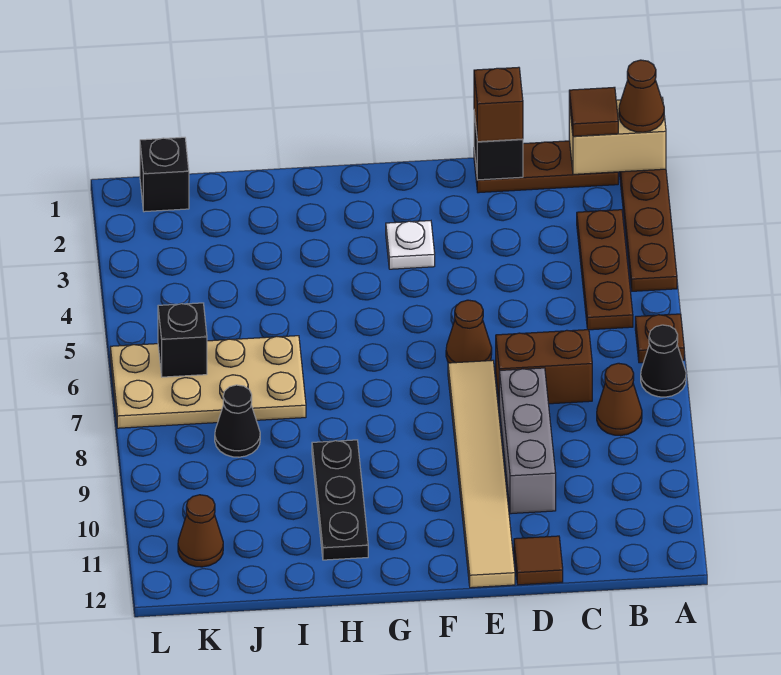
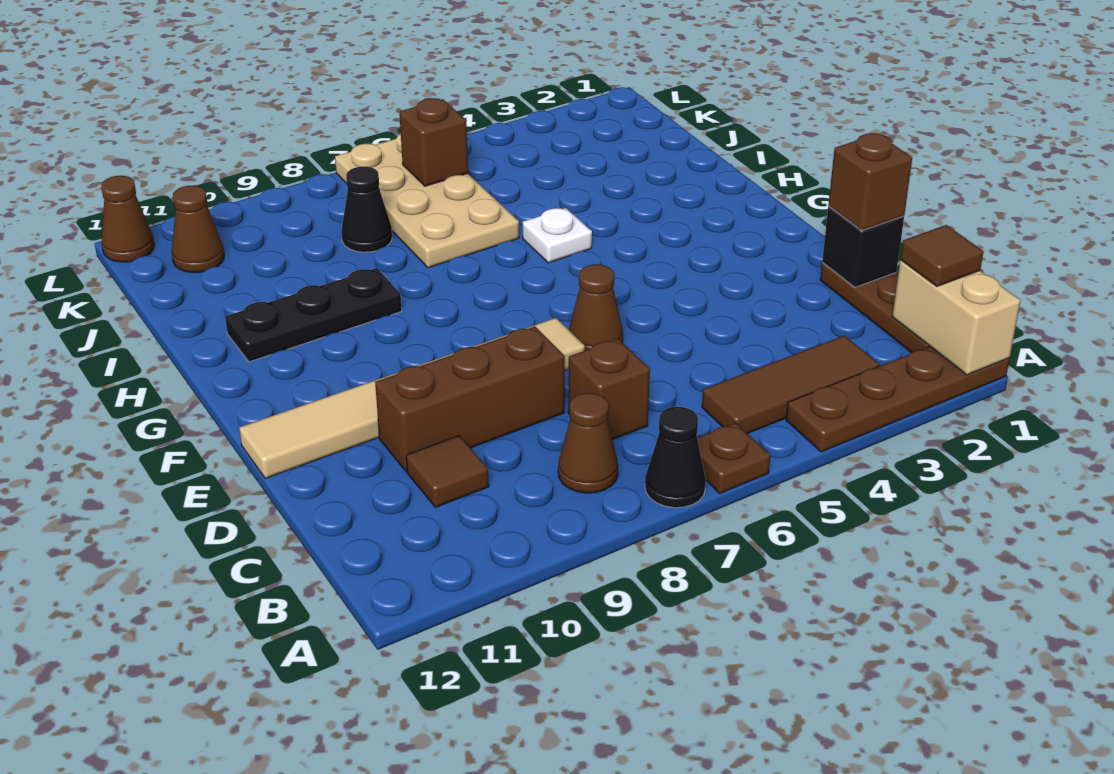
brown 1x1 cone [619,60,664,132] -> brown 1x1 cone moved to [101,176,154,262]
brown 1x3 plate [577,210,633,330] -> brown 1x3 tile [702,336,879,434]
brown 1x2 brick [496,330,592,404] -> brown 1x1 brick [568,339,650,440]
grey 1x3 brick [499,368,556,514] -> brown 1x3 brick [375,327,565,472]
brown 1x1 tile [514,536,563,585] -> brown 1x1 tile moved to [406,436,489,507]
white 1x1 plate [386,221,435,269] -> white 1x1 plate moved to [522,208,592,263]
black 1x1 brick [140,137,189,212] -> none
black 1x1 brick [158,303,207,377] -> brown 1x1 brick [399,98,468,186]

